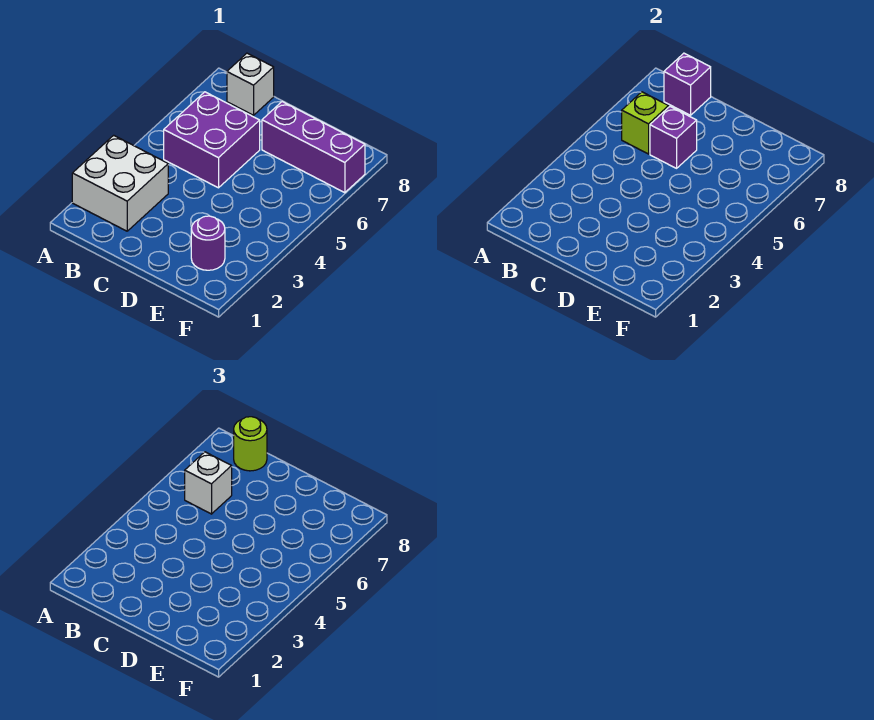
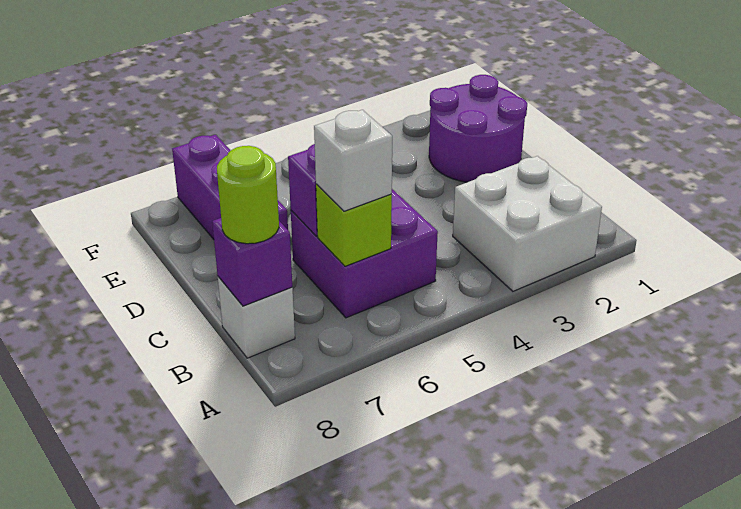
purple 1x1 round brick [191,216,225,270] -> purple 2x2 round brick [429,75,527,182]

